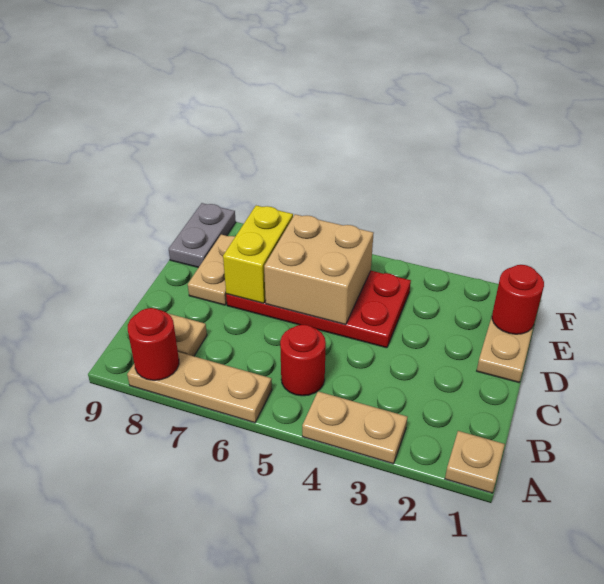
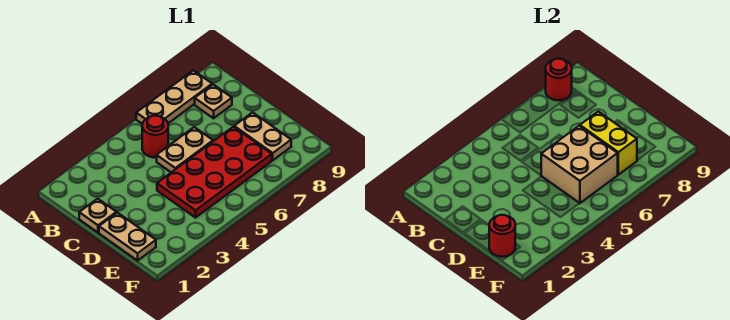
tan 1x1 plate [445,431,505,493] -> tan 1x1 plate moved to [79,199,116,233]
tan 1x2 plate [302,391,407,464] -> tan 1x2 plate moved to [157,127,213,172]
grey 1x2 plate [169,203,236,268] -> none

